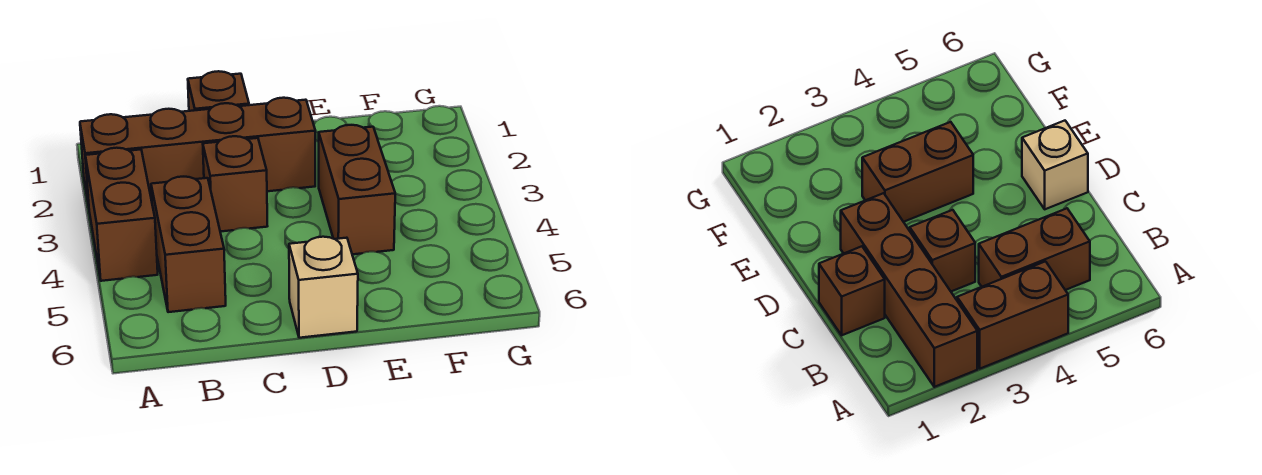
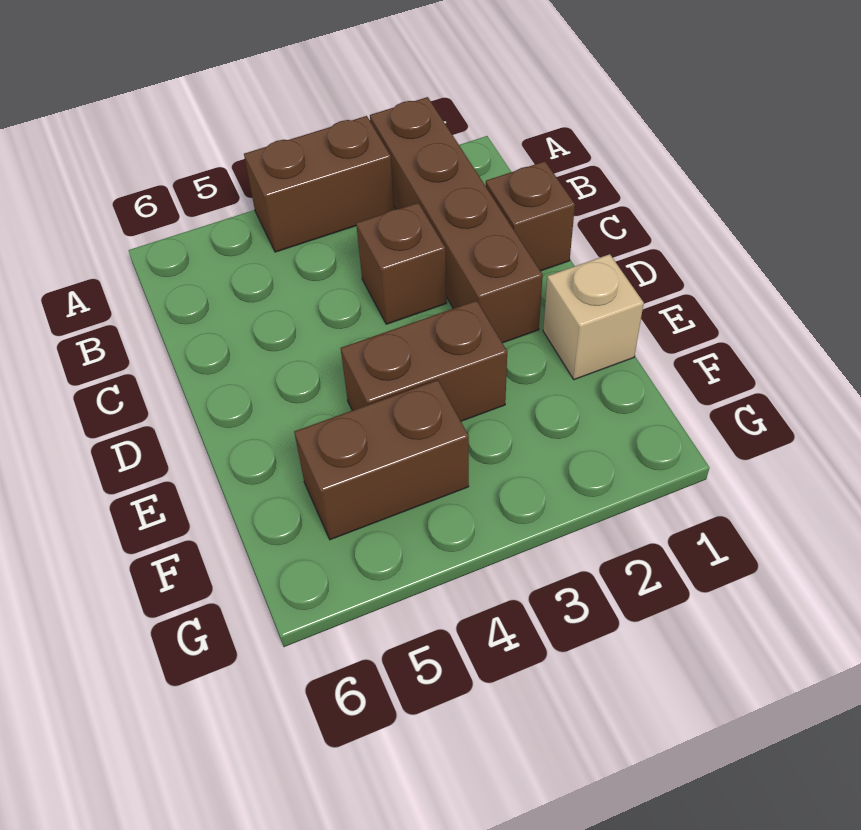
brown 1x2 brick [151,177,226,312] -> brown 1x2 brick moved to [294,380,469,540]
tan 1x1 brick [289,237,358,338] -> tan 1x1 brick moved to [543,254,644,380]

